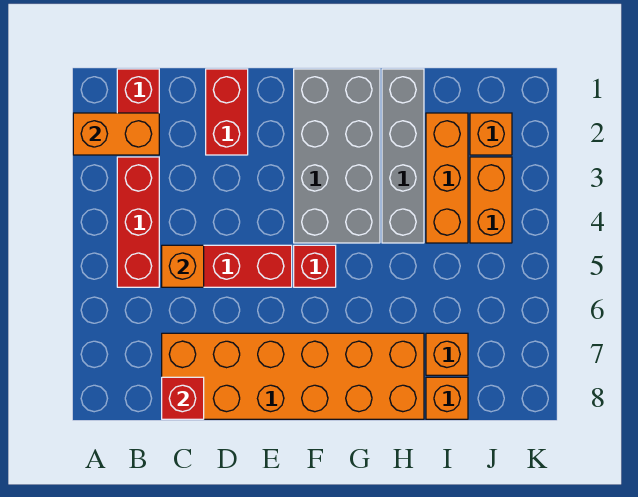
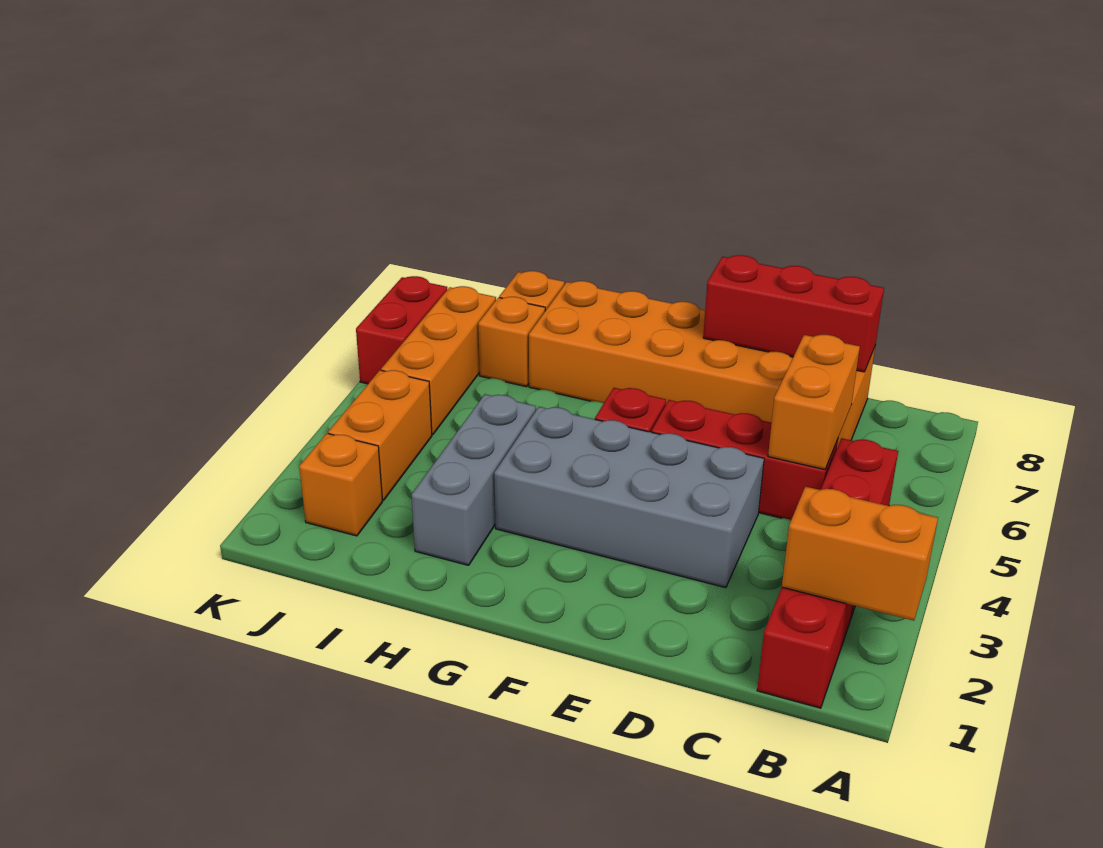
orange 1x1 brick [162,245,204,287] -> orange 1x2 brick [768,335,860,470]
red 1x1 brick [162,377,204,419] -> red 1x3 brick [703,255,884,372]
red 1x2 brick [206,69,248,155] -> red 1x2 brick moved to [356,276,447,384]
grey 2x4 brick [294,69,380,243] -> grey 2x4 brick turned to [494,407,764,588]
grey 1x4 brick [382,69,424,243] -> grey 1x3 brick [412,394,536,565]
orange 1x3 brick [426,113,468,243] -> orange 1x3 brick moved to [381,286,496,435]

